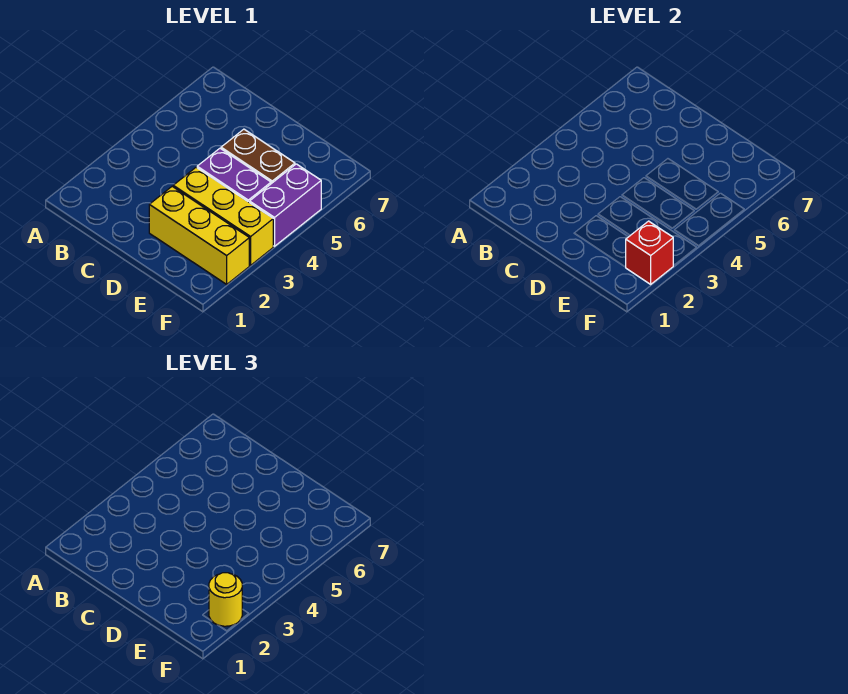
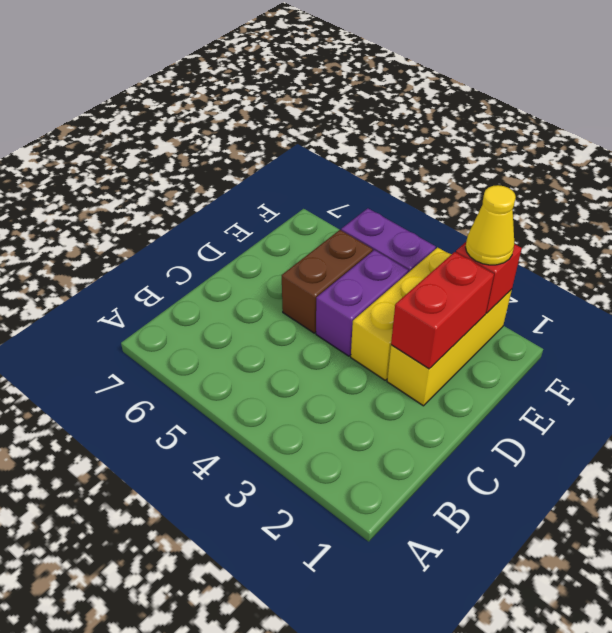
none -> red 1x2 brick [391,252,494,369]
yellow 1x1 round brick [209,573,242,626] -> yellow 1x1 cone [466,185,516,265]

